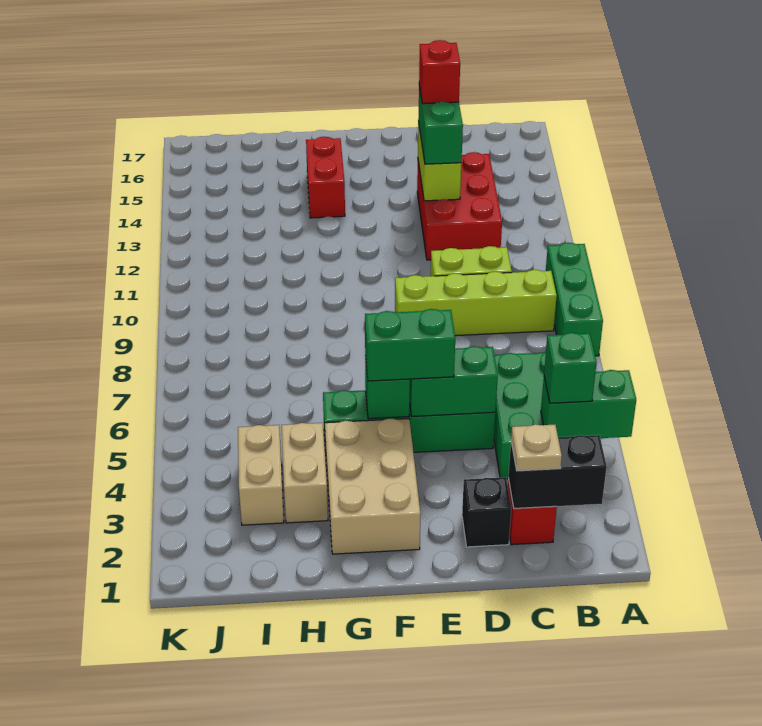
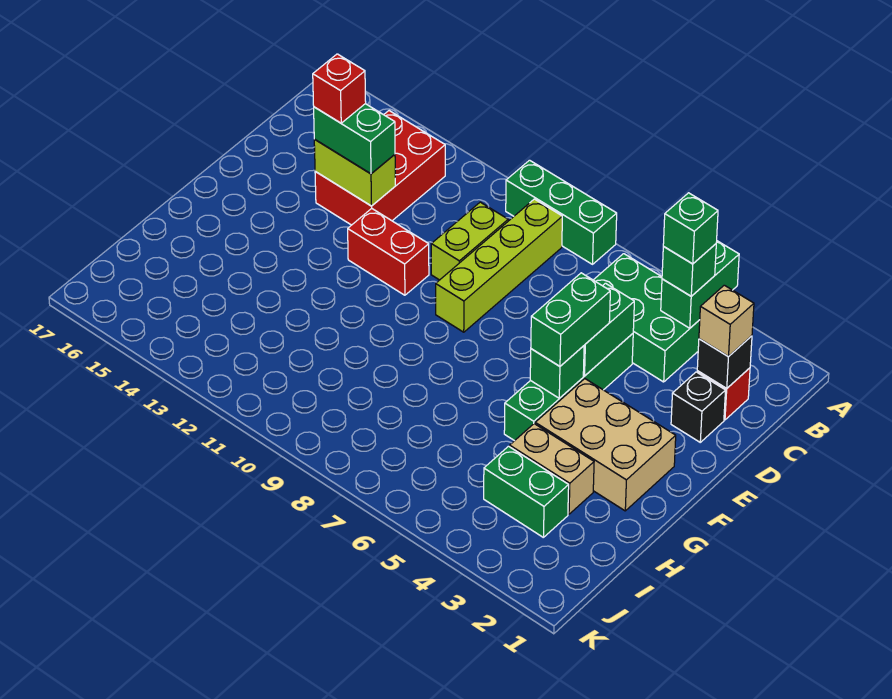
black 1x2 brick [508,435,607,508] -> black 1x1 brick [697,336,752,388]
none -> green 1x1 brick [663,193,718,264]
tan 1x1 plate [511,424,562,471] -> tan 1x1 brick [699,285,754,357]
red 2x3 brick [417,152,502,260] -> red 2x3 brick turned to [315,111,445,225]
red 1x2 brick [306,137,345,218] -> red 1x2 brick moved to [348,208,429,295]
tan 1x2 brick [238,425,284,525] -> green 1x2 brick [484,446,569,537]

